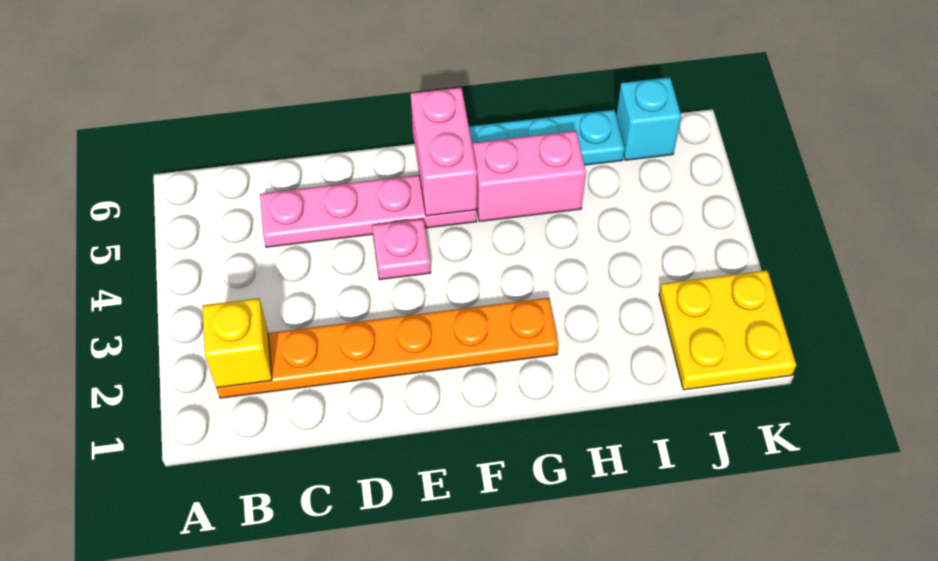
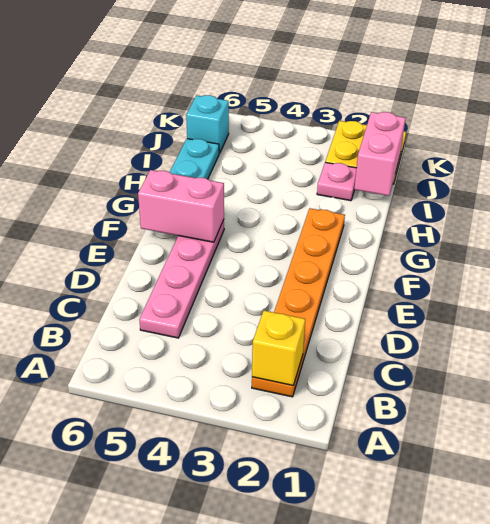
pink 1x1 plate [372,219,431,280] -> pink 1x1 plate moved to [317,162,357,201]
pink 1x2 brick [472,131,586,221] -> pink 1x2 brick moved to [354,112,406,196]

